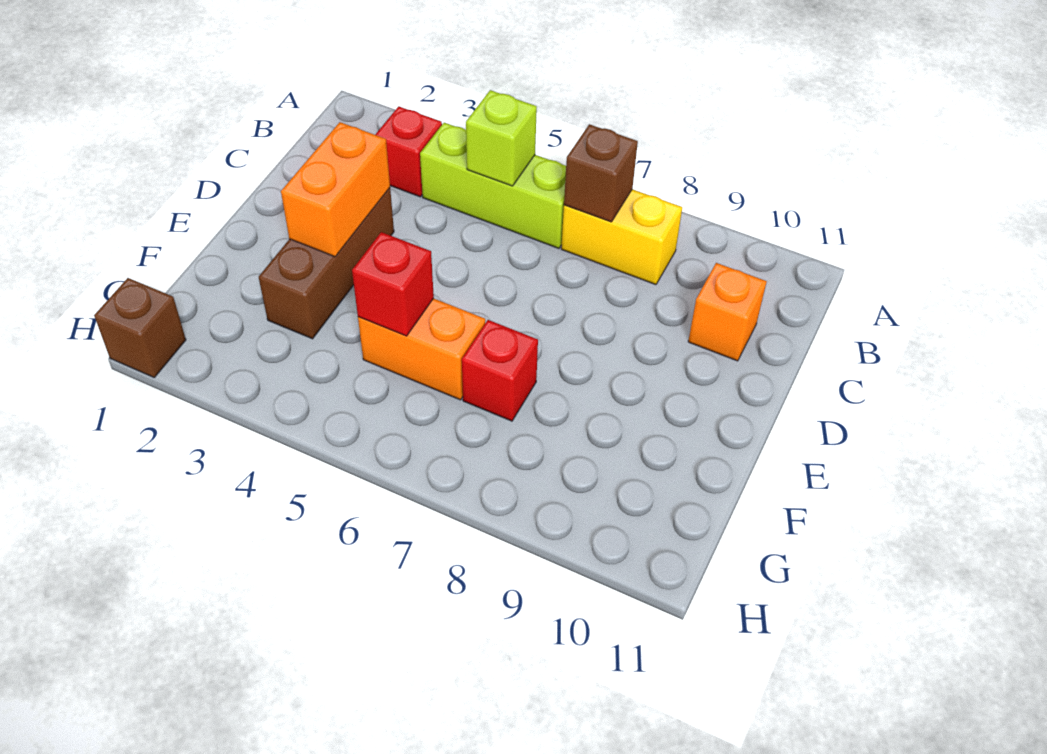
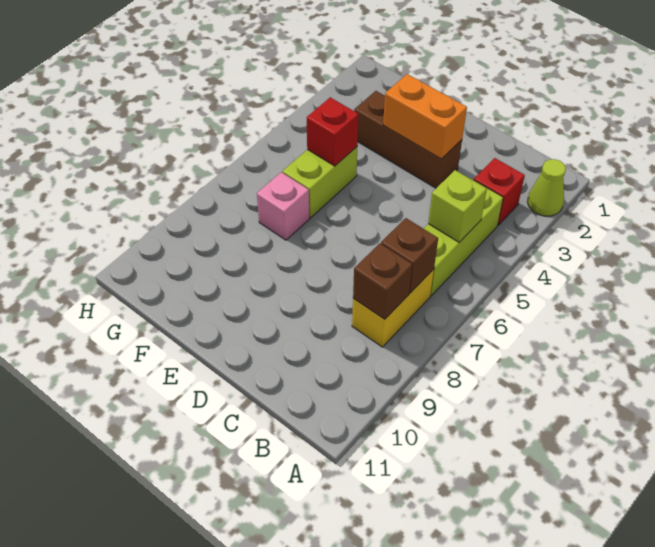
none -> lime 1x1 cone [528,159,566,216]
orange 1x1 brick [688,263,767,361] -> none
orange 1x2 brick [358,298,485,400] -> lime 1x2 brick [282,147,357,218]
red 1x1 brick [462,320,538,421] -> pink 1x1 brick [257,172,310,240]
brown 1x1 brick [94,278,186,377] -> brown 1x1 brick moved to [353,243,412,319]

